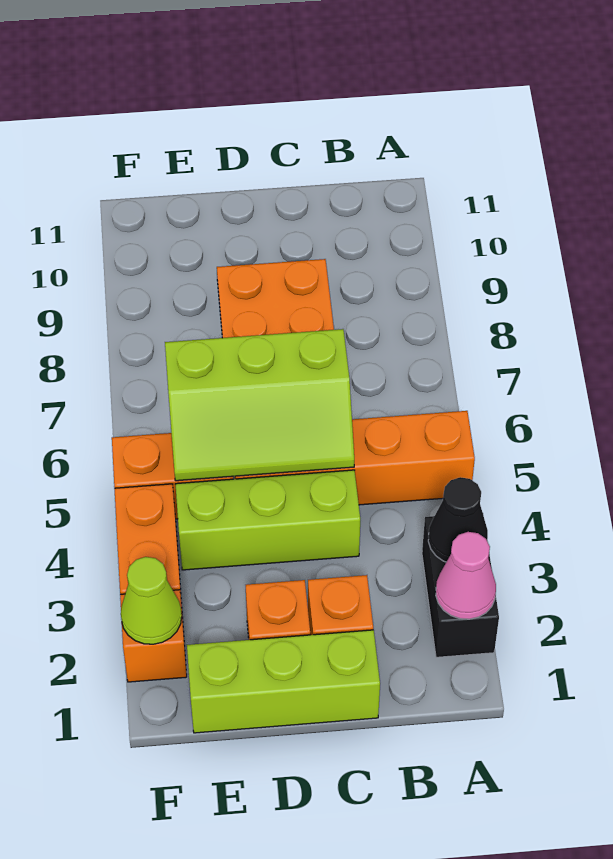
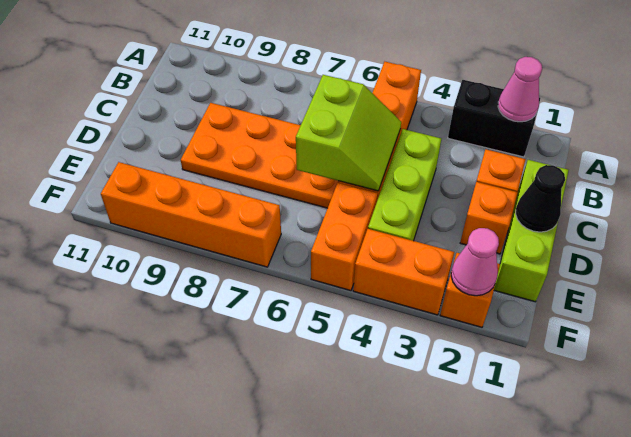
black 1x1 cone [428,477,488,562] -> black 1x1 cone moved to [516,165,565,232]
lime 2x3 slope [165,329,354,481] -> lime 2x2 slope [296,75,401,191]
lime 1x1 cone [121,557,182,644] -> pink 1x1 cone [451,228,499,296]
none -> orange 1x4 brick [101,162,281,267]

